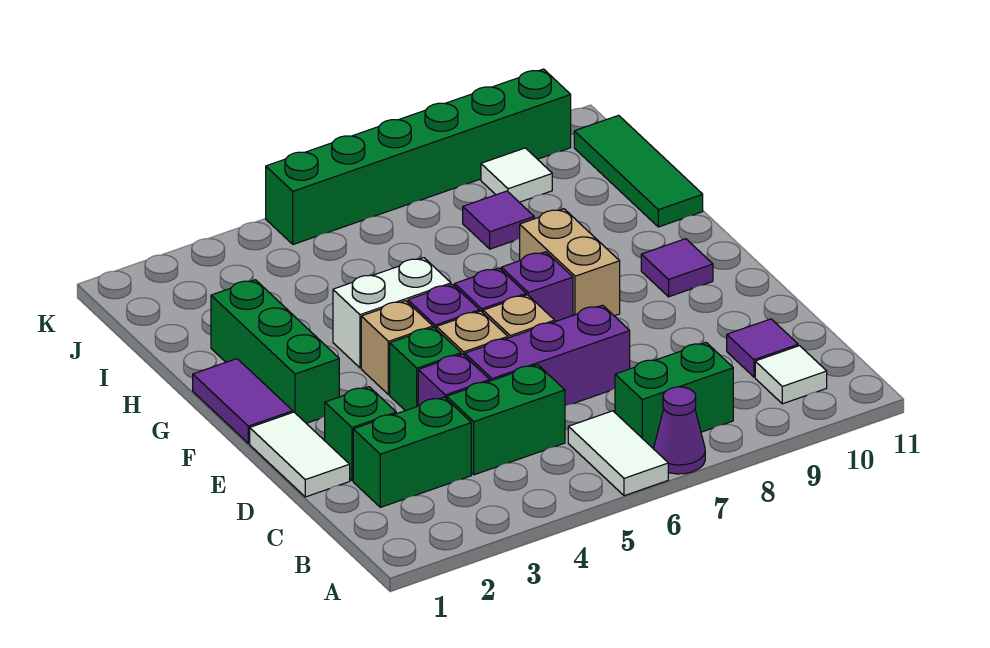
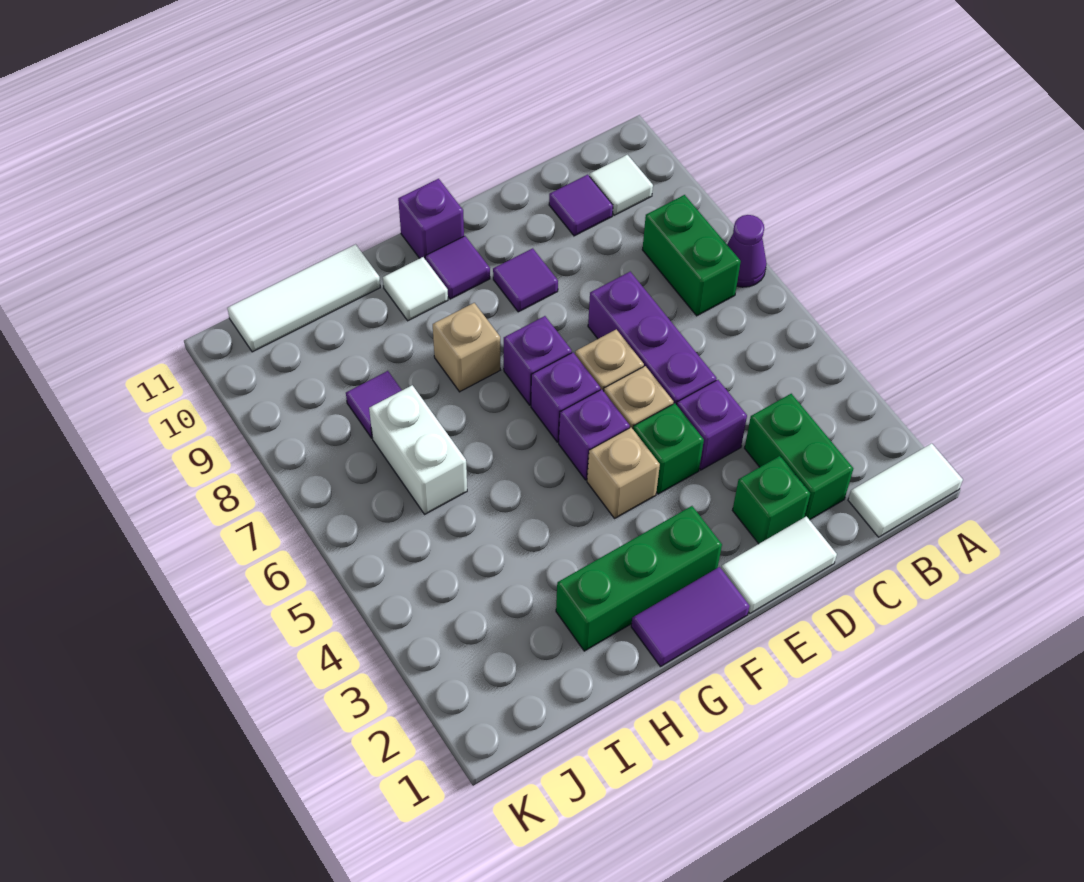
white 1x2 tile [568,411,668,496] -> white 1x2 tile moved to [848,443,963,537]
green 1x2 brick [447,365,565,475] -> none
none -> purple 1x1 tile [493,248,558,312]
tan 1x2 brick [520,209,620,316] -> tan 1x1 brick [433,303,500,392]
none -> purple 1x1 brick [398,179,464,258]
white 1x2 brick [333,258,451,368] -> white 1x2 brick moved to [369,385,467,514]
green 1x3 tile [574,115,703,227] -> white 1x3 tile [227,244,380,352]
white 1x1 tile [481,148,552,202] -> white 1x1 tile moved to [383,257,448,321]
green 1x6 brick [266,69,571,244] -> none

